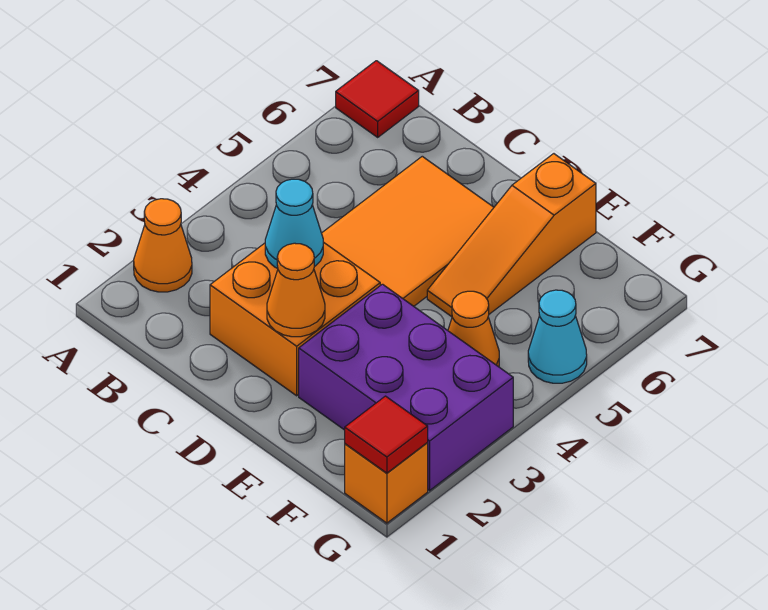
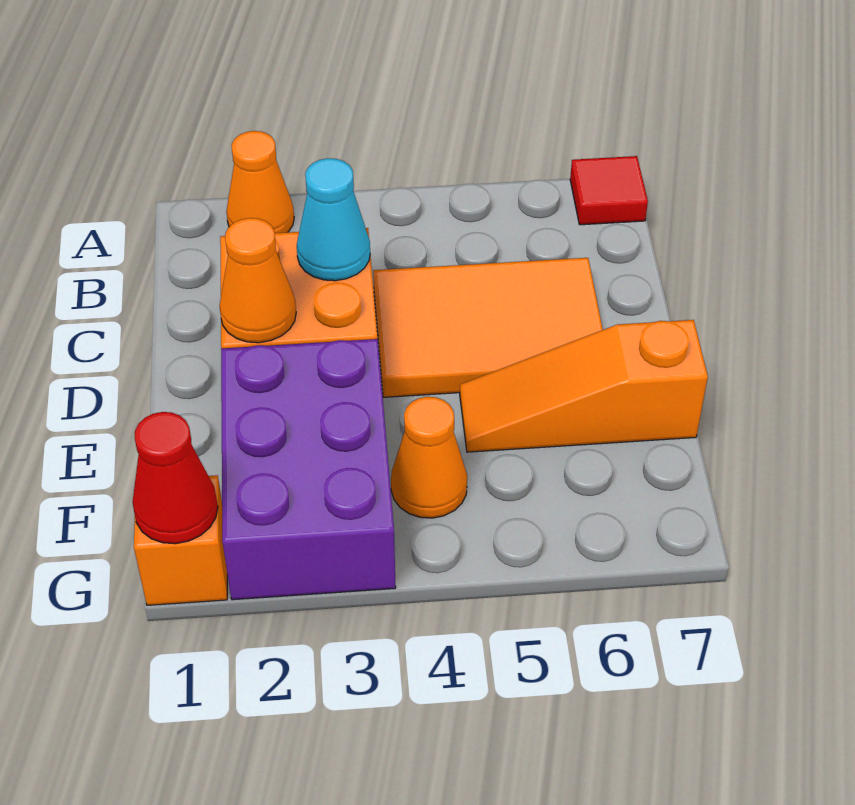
red 1x1 tile [345,396,428,473] -> red 1x1 cone [133,412,218,544]
cyan 1x1 cone [528,290,587,383] -> none

